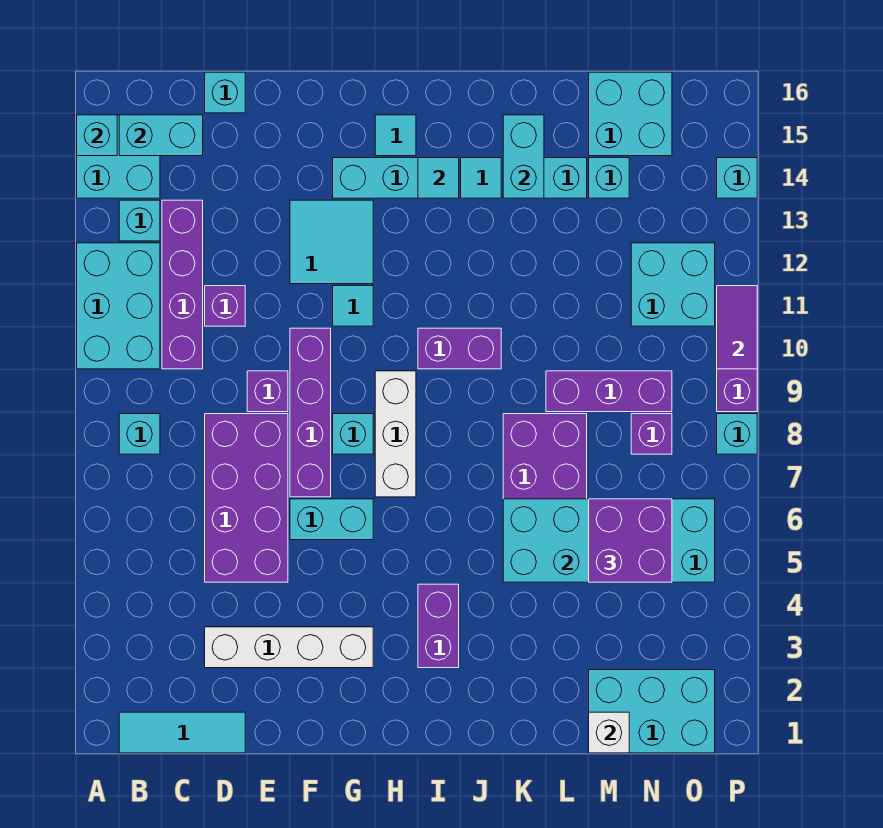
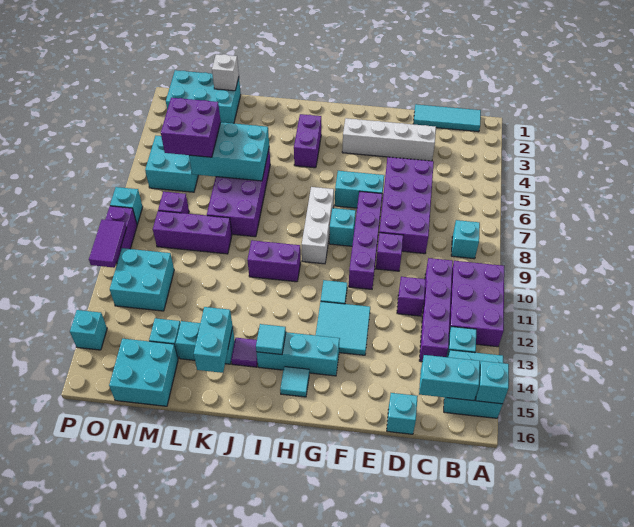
cyan 2x3 brick [77,243,160,369] -> purple 2x3 brick [449,261,504,347]
cyan 1x1 tile [461,158,501,198] -> purple 1x1 tile [231,338,258,367]

